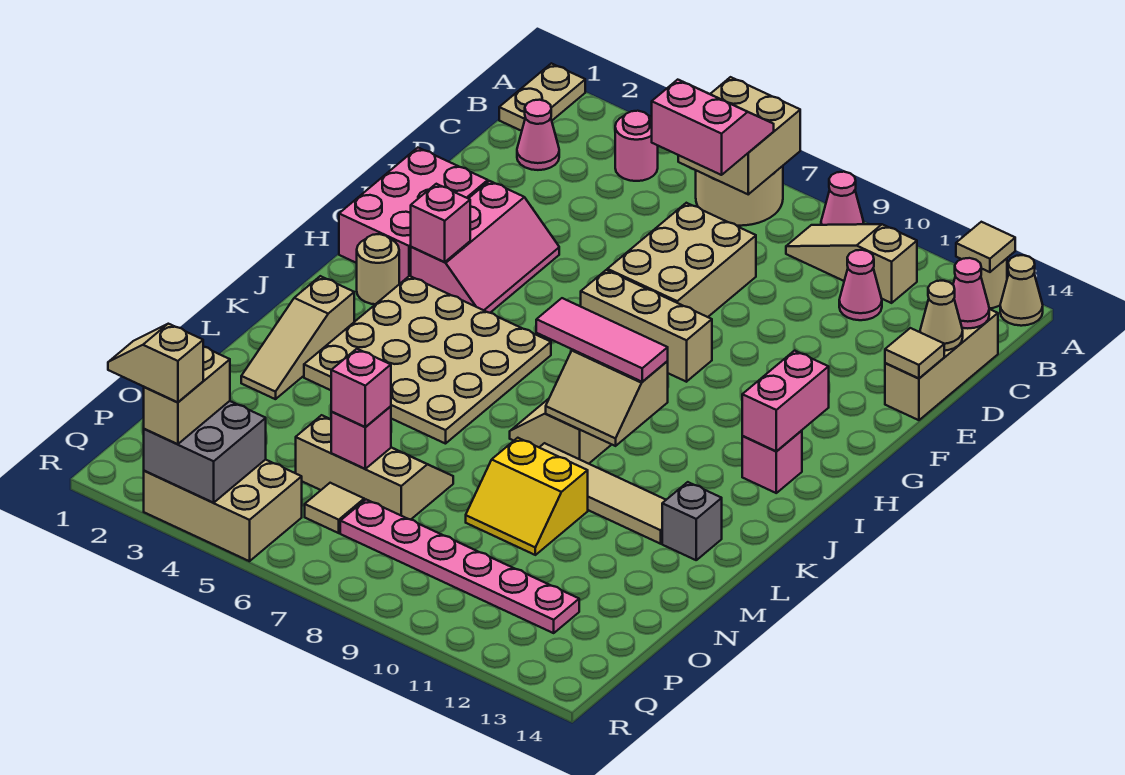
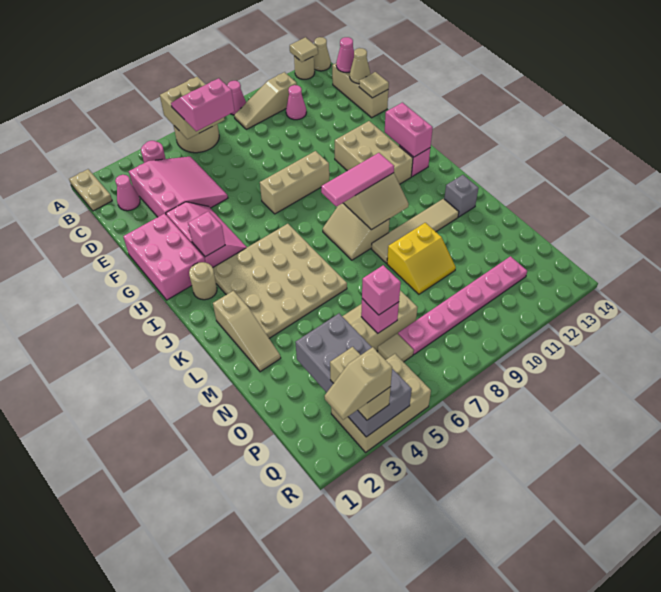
none -> pink 3x3 slope [129,157,228,217]
tan 2x3 brick [607,203,756,317] -> tan 2x3 brick moved to [335,121,413,184]
grey 2x2 brick [144,401,266,503] -> grey 2x4 brick [295,313,412,437]

